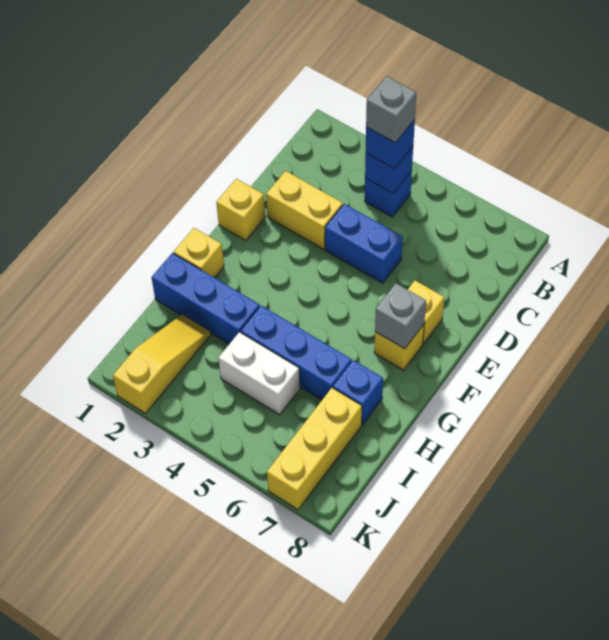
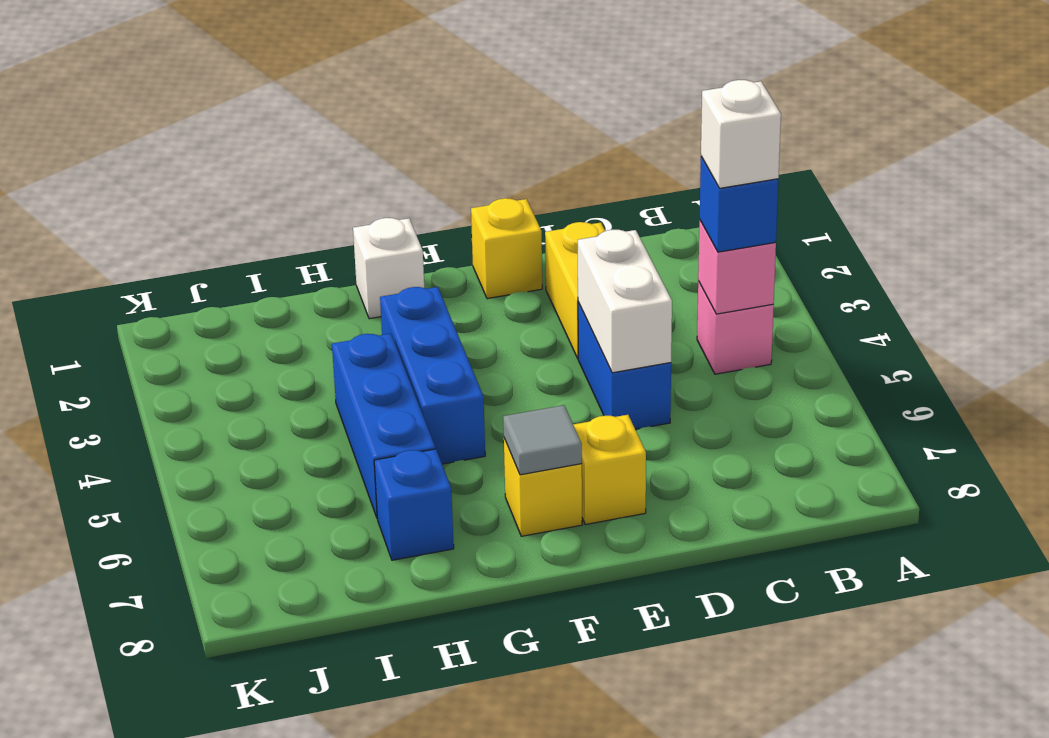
blue 1x1 brick [365,171,412,217] -> pink 1x1 brick [697,281,774,374]
blue 1x1 brick [365,146,413,193] -> pink 1x1 brick [698,221,776,314]
grey 1x1 brick [366,76,416,143] -> white 1x1 brick [701,80,781,188]
grey 1x1 brick [375,283,426,349] -> grey 1x1 tile [503,405,582,475]
yellow 1x1 brick [173,228,224,278] -> white 1x1 brick [353,218,424,319]
blue 1x3 brick [151,253,260,344] -> blue 1x3 brick moved to [380,287,485,464]
yellow 1x3 slope [113,314,211,413] -> none
white 1x2 brick [218,332,300,415] -> white 1x2 brick moved to [578,230,672,373]
yellow 1x3 brick [267,388,362,510] -> none

